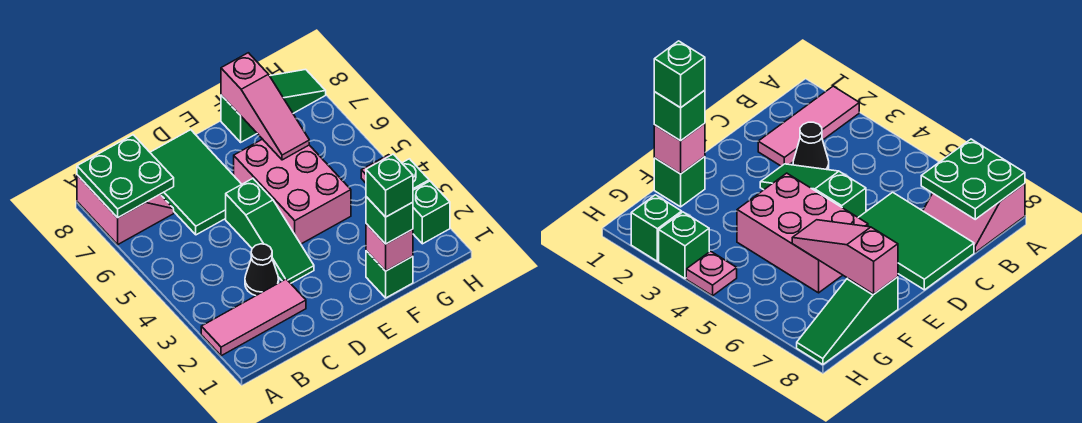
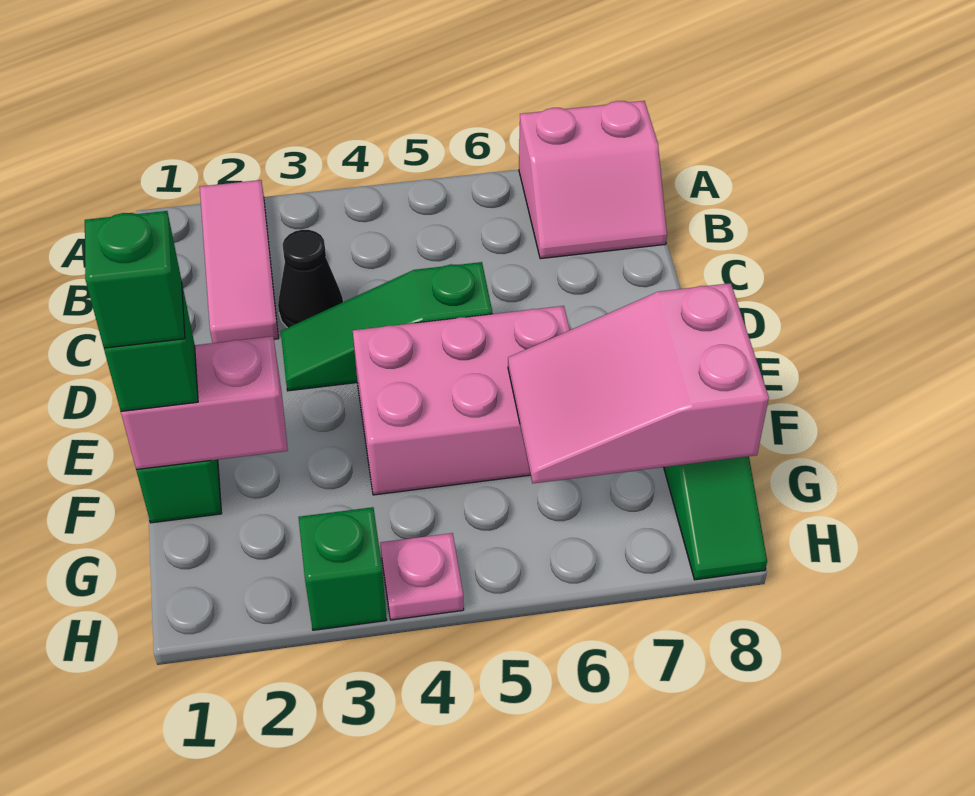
green 2x2 plate [77,135,174,218] -> none
green 2x3 tile [150,130,242,235] -> none
pink 1x1 brick [366,224,413,271] -> pink 1x2 brick [121,336,288,470]
pink 1x3 slope [221,53,309,160] -> pink 2x3 slope [508,283,769,483]
green 1x1 brick [413,181,450,244] -> none

